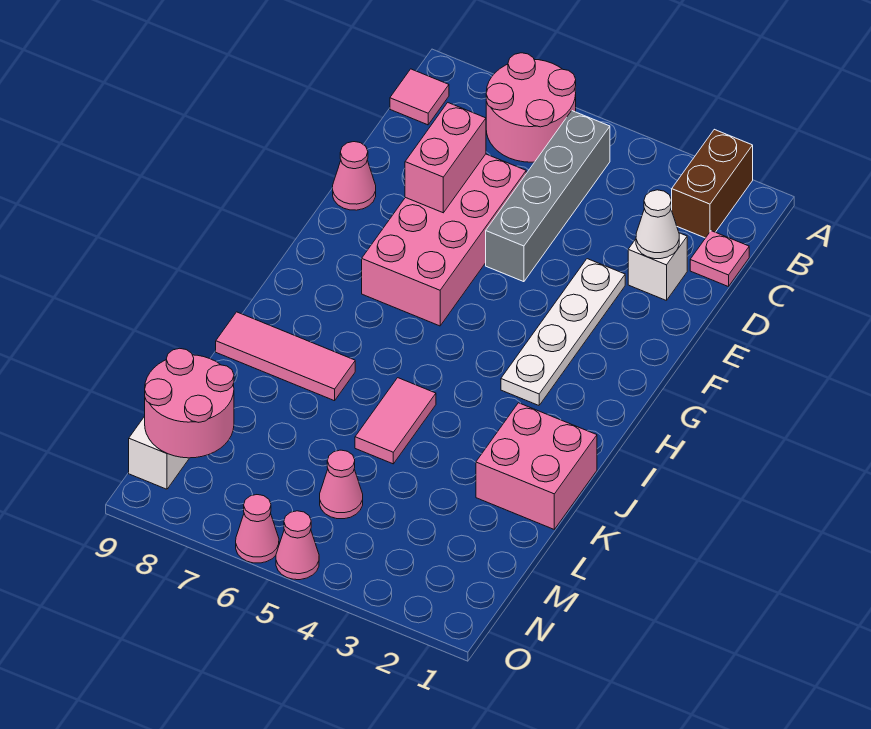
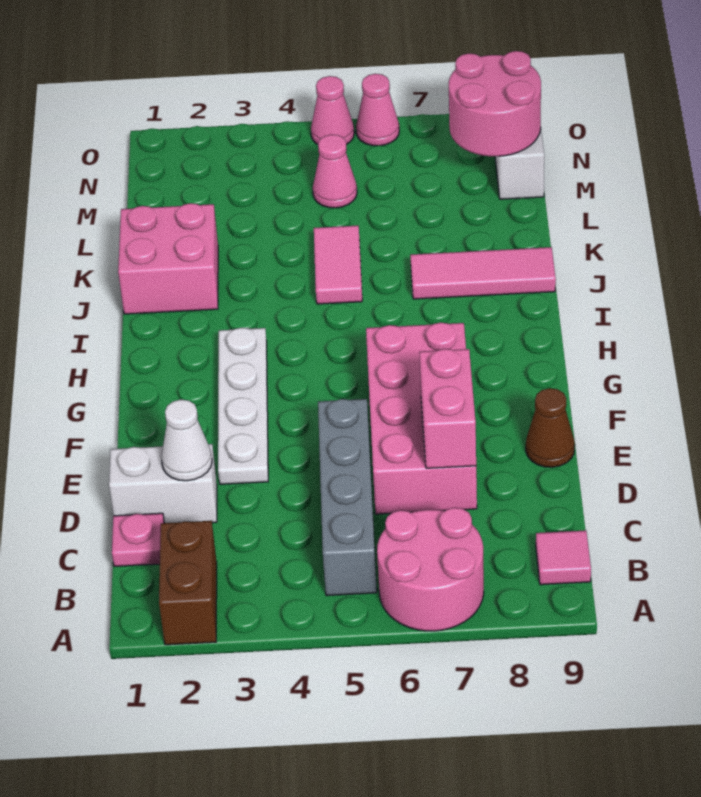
white 1x1 brick [628,233,687,301] -> white 1x2 brick [109,444,217,523]
pink 1x1 cone [333,142,376,210] -> brown 1x1 cone [526,388,575,467]

